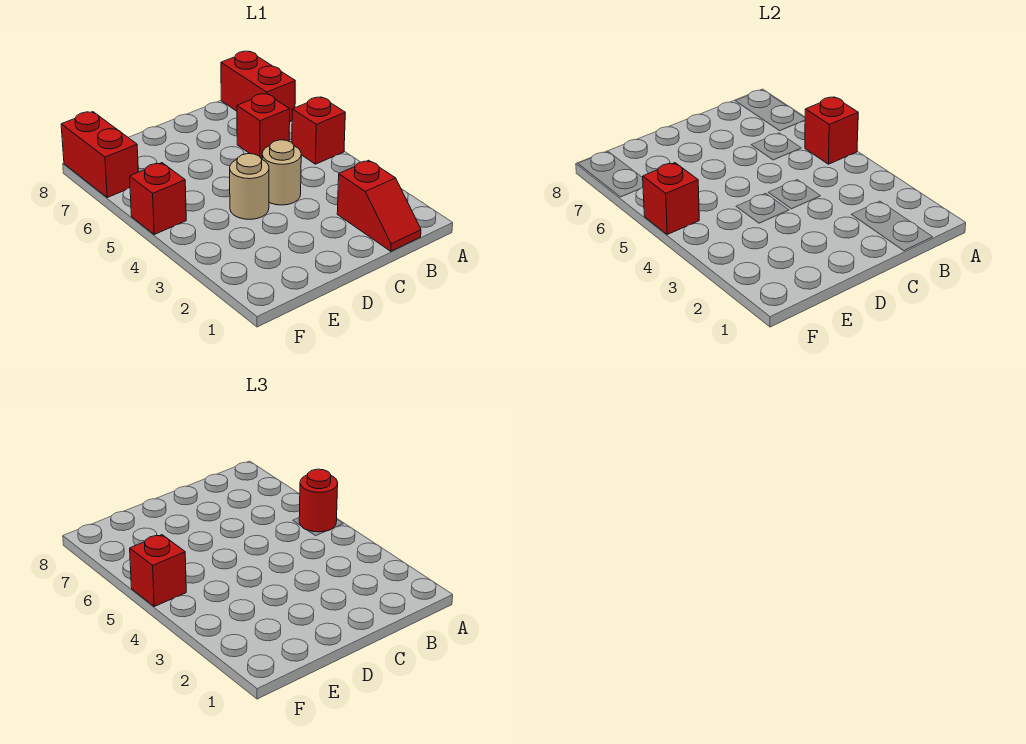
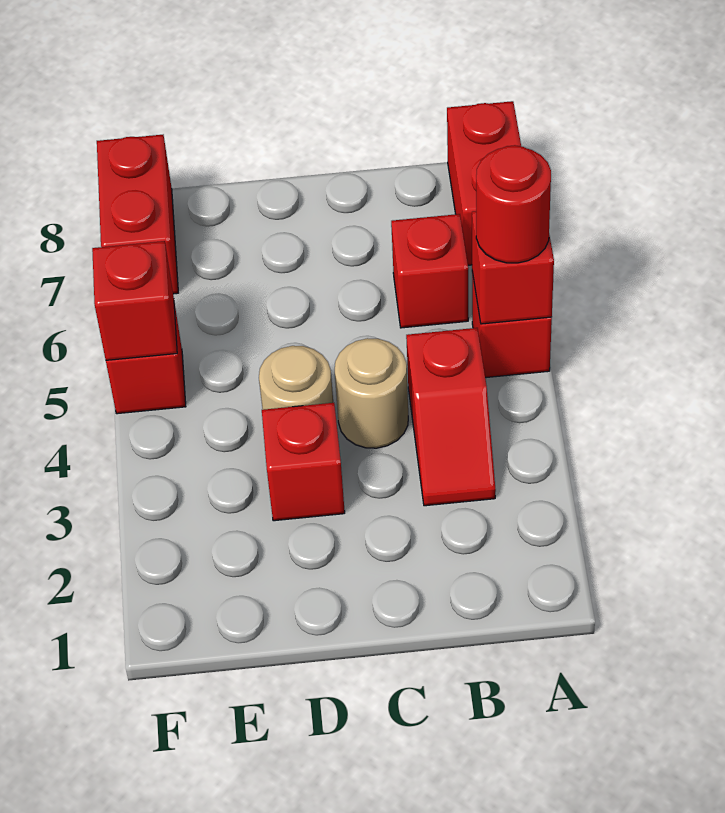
red 1x2 slope [337,160,421,251] -> red 1x2 slope moved to [406,328,496,506]
red 1x1 brick [130,535,186,606] -> red 1x1 brick moved to [262,403,345,521]

